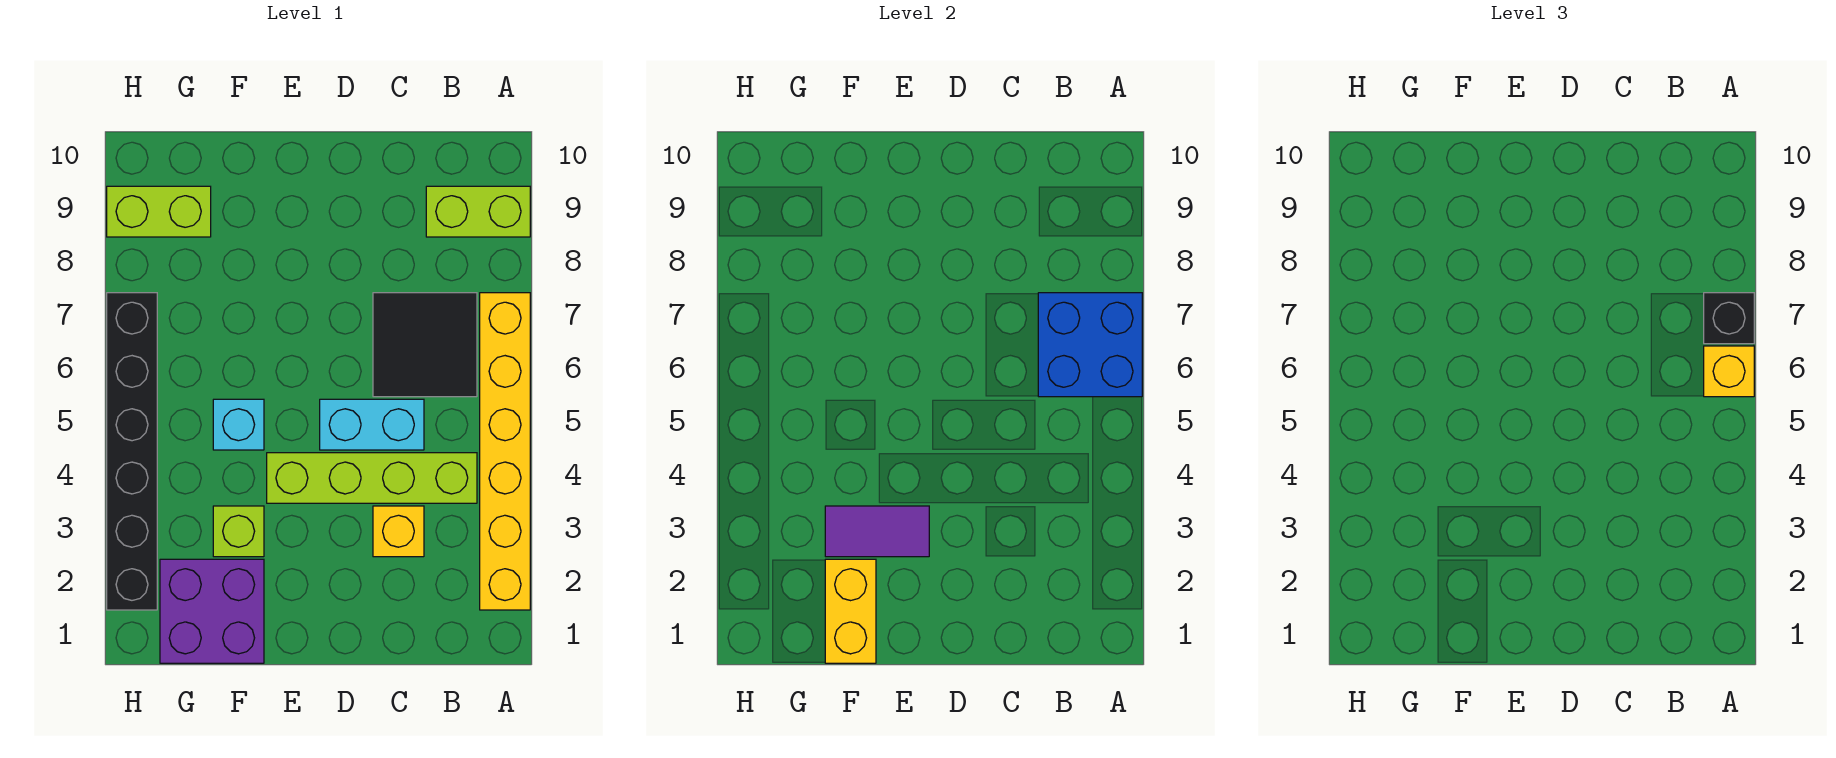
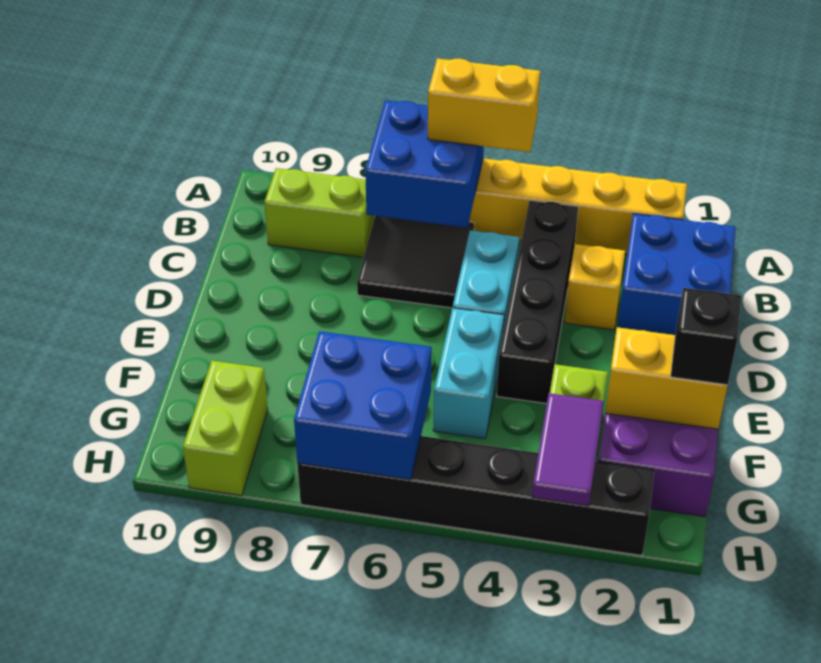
yellow 1x1 brick [1704,346,1754,397] -> yellow 1x2 brick [428,58,540,152]
black 1x1 brick [1704,293,1754,344] -> black 1x1 brick moved to [671,288,741,385]
lime 1x2 brick [426,186,530,237] -> lime 1x2 brick turned to [264,168,374,257]
none -> blue 2x2 brick [618,214,736,335]
lime 1x4 brick [267,453,477,503] -> black 1x4 brick [497,200,578,404]
purple 1x2 tile [825,506,929,557] -> purple 1x2 tile moved to [532,393,604,506]
cyan 1x1 brick [213,399,264,450] -> cyan 1x2 brick [433,308,504,439]
none -> blue 2x2 brick [294,331,432,480]

